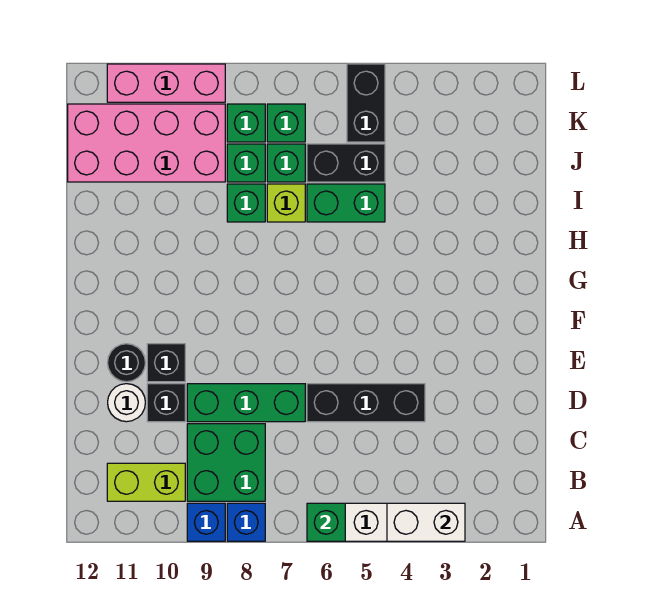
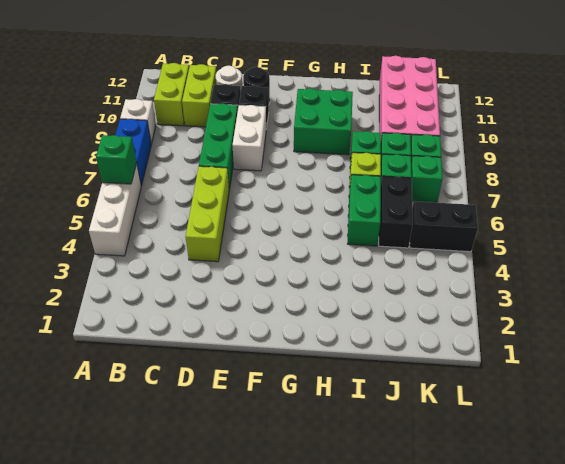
white 1x2 brick [387,503,465,541] -> white 1x2 brick moved to [232,105,266,171]
blue 1x1 brick [227,503,265,541] -> blue 1x2 brick [116,119,151,186]
blue 1x1 brick [187,503,225,541] -> white 1x1 brick [120,99,156,144]
green 2x2 brick [187,424,265,501] -> green 2x2 brick moved to [294,88,353,155]
none -> lime 1x2 brick [182,64,216,127]
black 1x3 brick [307,384,425,422] -> lime 1x3 brick [186,166,229,262]
pink 1x3 brick [107,64,225,102] -> none

